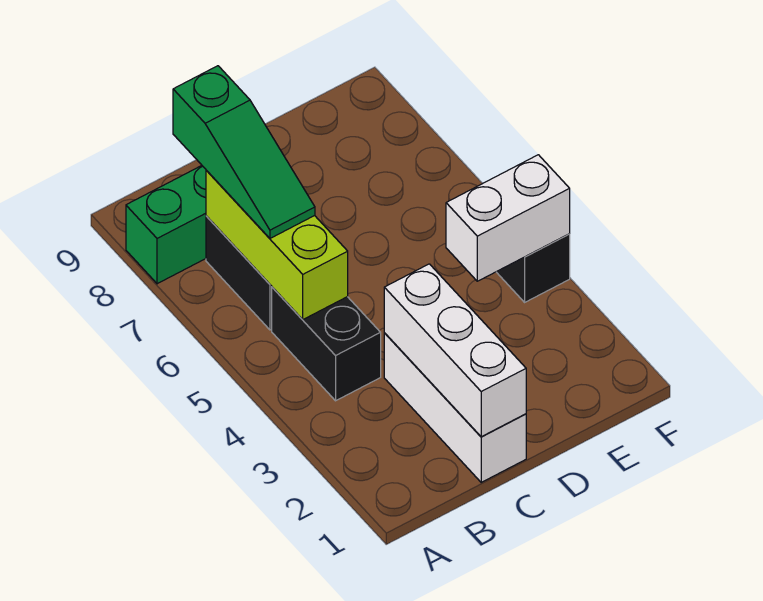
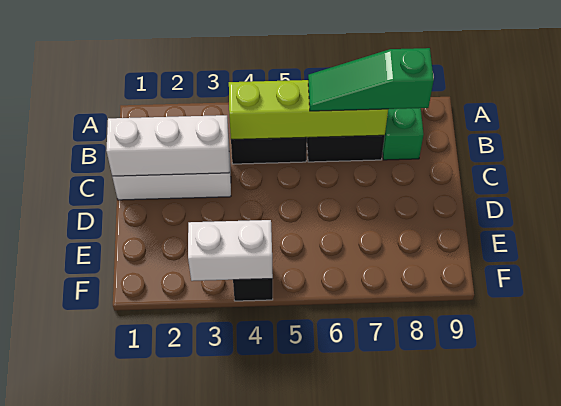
lime 1x3 brick [206,170,348,320] -> lime 1x4 brick [229,80,388,140]
white 1x2 brick [446,155,570,281] -> white 1x2 brick turned to [188,220,273,281]

